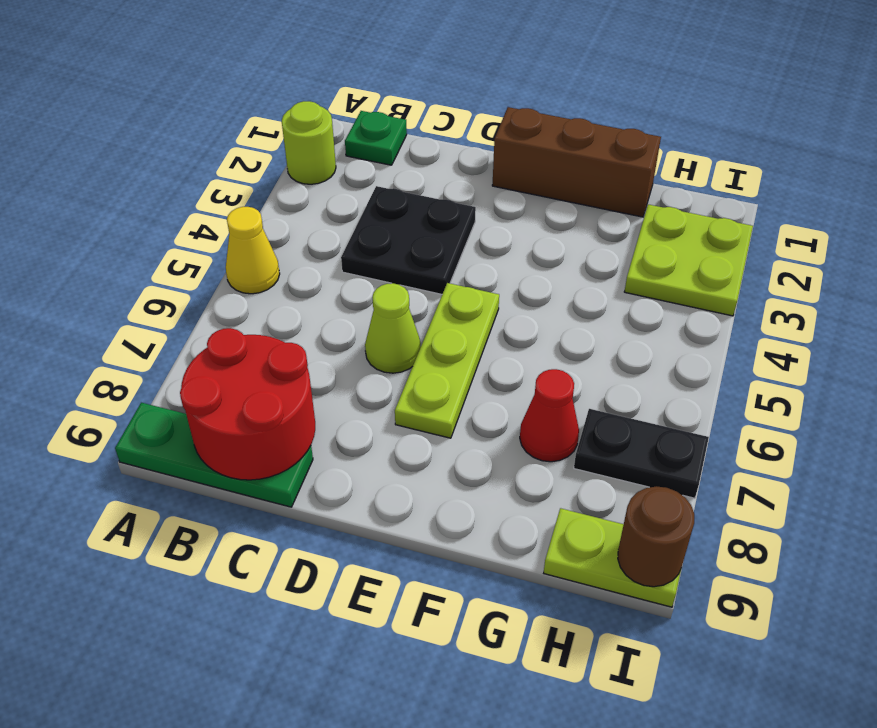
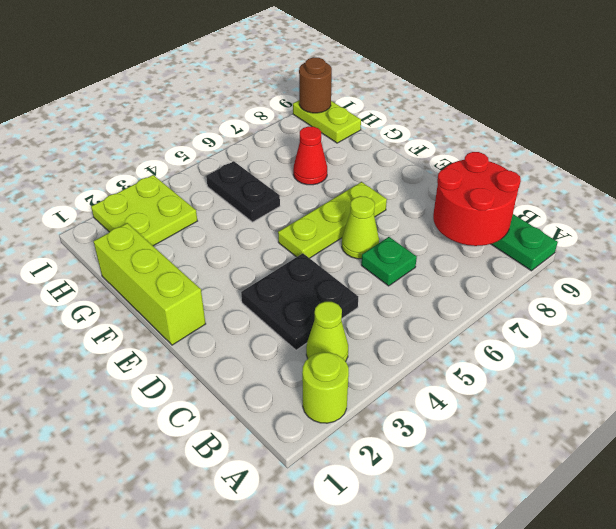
yellow 1x1 cone [226,207,280,294] -> none
green 1x1 plate [345,111,407,165] -> green 1x1 plate moved to [361,237,417,286]
none -> lime 1x1 cone [306,302,348,361]
brown 1x3 brick [492,107,661,217] -> lime 1x3 brick [94,223,206,345]
black 1x2 plate [574,409,709,498] -> black 1x2 plate moved to [206,161,280,222]

